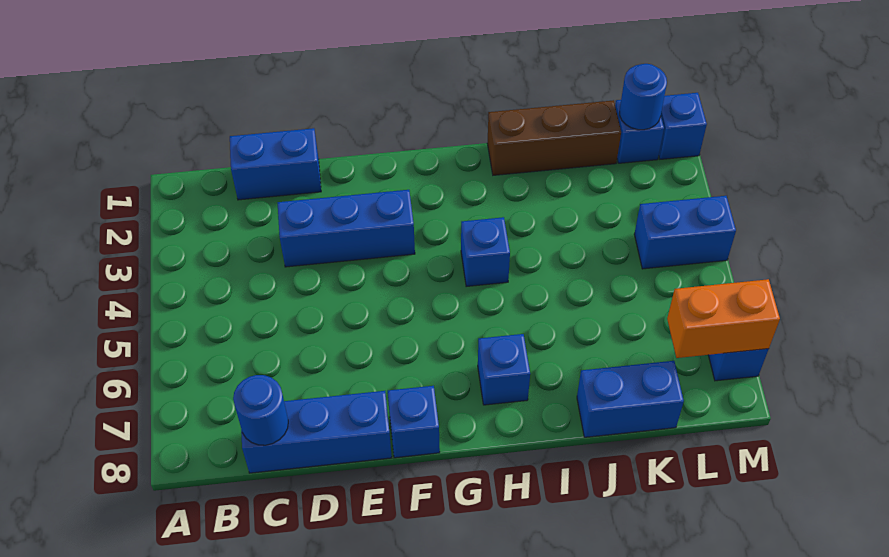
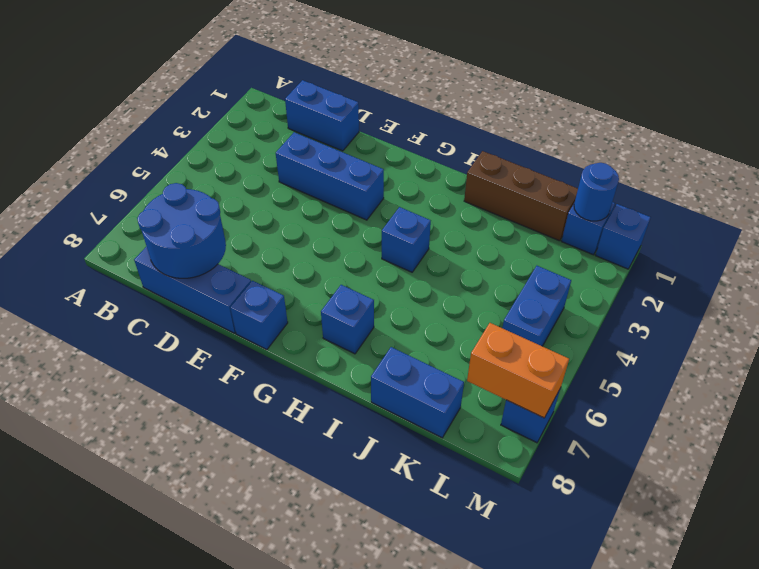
blue 1x1 round brick [233,375,288,445] -> blue 2x2 round brick [137,183,226,278]
blue 1x2 brick [634,196,736,269] -> blue 1x2 brick turned to [502,266,571,346]

